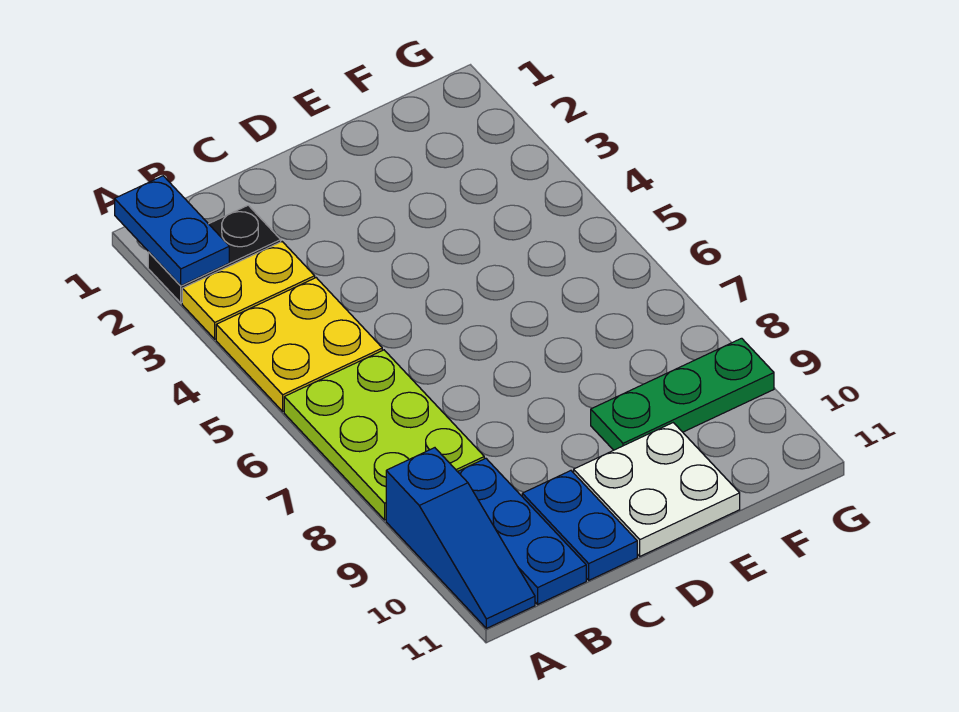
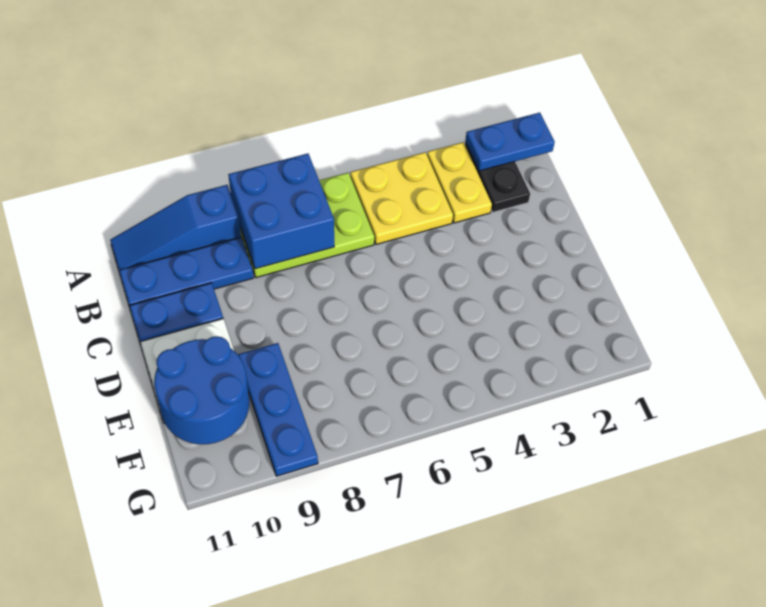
none -> blue 2x2 brick [228,154,334,269]
green 1x3 plate [591,338,774,450] -> blue 1x3 plate [238,343,318,476]
none -> blue 2x2 round brick [154,336,249,444]

